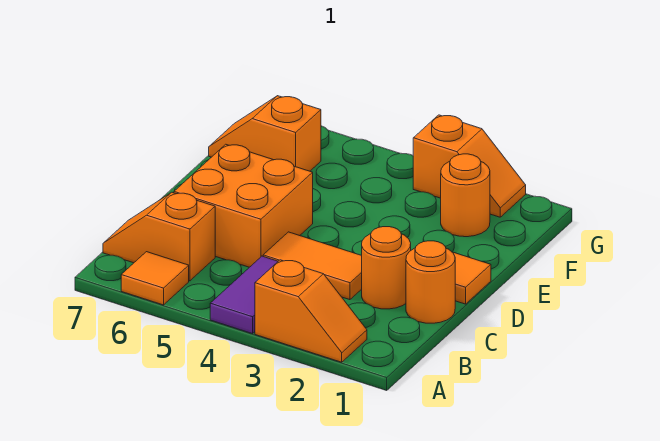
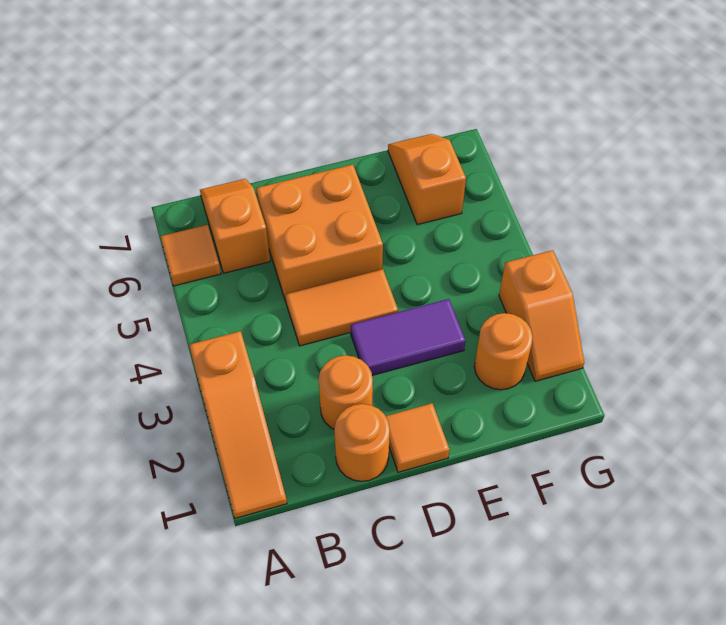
orange 1x2 slope [255,260,367,362] -> orange 1x3 slope [189,331,287,518]
purple 1x2 tile [210,256,278,334] -> purple 1x2 tile moved to [351,299,466,375]
orange 1x2 tile [263,232,362,300] -> orange 1x2 tile turned to [285,269,398,346]

